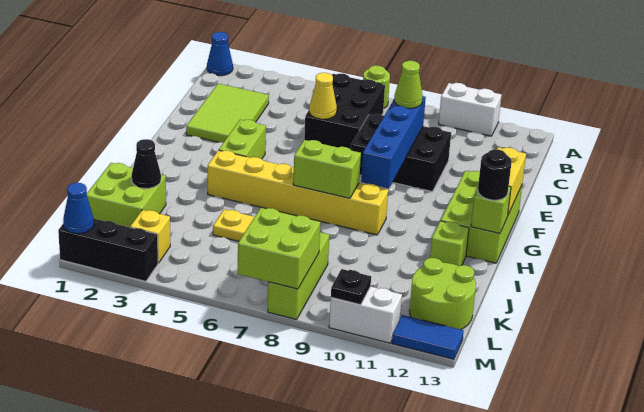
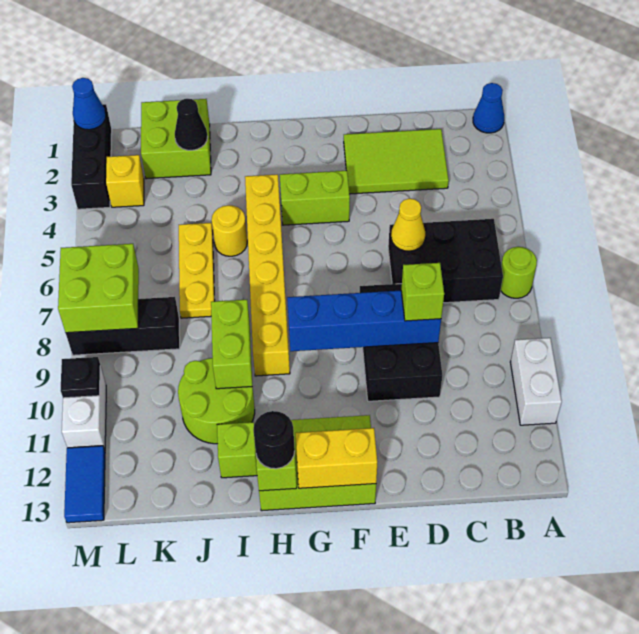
lime 1x1 cone [394,61,423,108] -> lime 1x1 brick [401,263,444,321]
lime 1x2 brick [293,140,361,198] -> lime 1x2 brick moved to [211,300,252,389]
none -> yellow 1x1 round brick [212,205,247,256]
lime 1x3 brick [268,232,329,320] -> black 1x3 brick [66,297,180,355]
lime 2x2 round brick [409,258,476,330] -> lime 2x2 round brick moved to [178,358,255,444]

